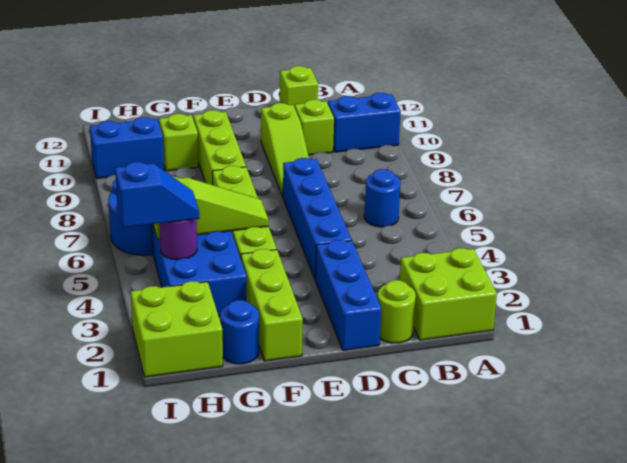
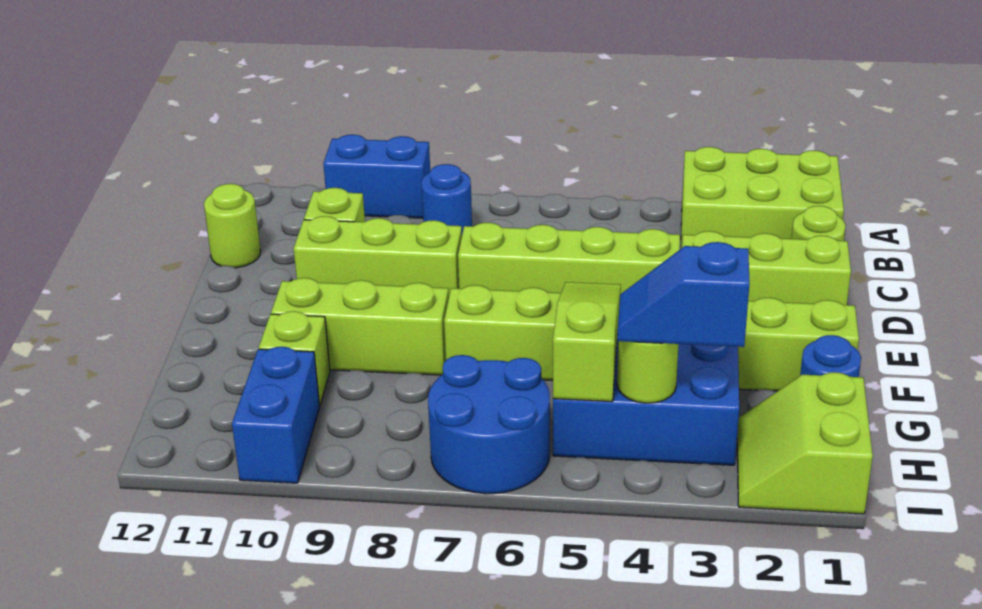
lime 2x2 brick [400,248,497,340] -> lime 2x3 brick [681,147,844,248]
blue 1x2 brick [328,93,401,152] -> blue 1x2 brick turned to [323,135,430,218]
blue 1x1 round brick [364,169,401,227] -> blue 1x1 round brick moved to [421,164,472,234]
lime 1x1 brick [280,66,318,108] -> lime 1x1 round brick [204,184,261,268]
blue 1x3 brick [316,240,381,350] -> lime 1x3 brick [682,231,851,305]
blue 1x4 brick [283,158,352,280] -> lime 1x4 brick [458,223,680,294]
lime 1x3 slope [261,103,309,197] -> lime 1x3 brick [294,216,462,295]
lime 2x2 brick [131,281,223,377] -> lime 2x2 slope [737,372,873,514]
purple 1x1 round brick [160,219,197,260] -> lime 1x1 round brick [617,341,679,403]
blue 1x2 slope [115,162,200,228] -> blue 1x2 slope turned to [617,242,749,347]

